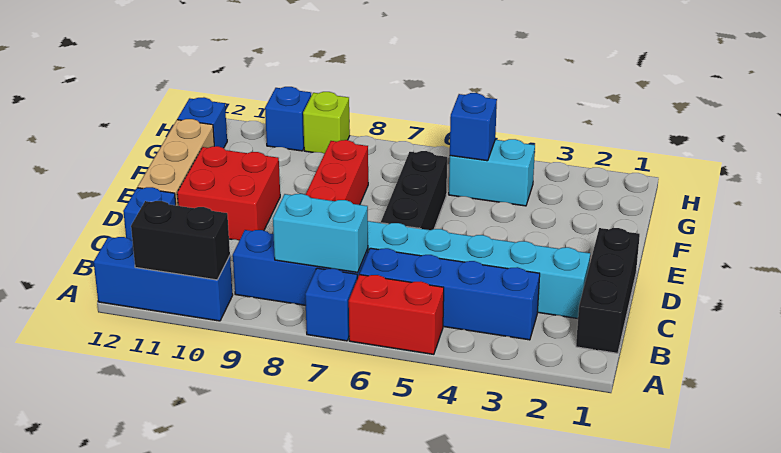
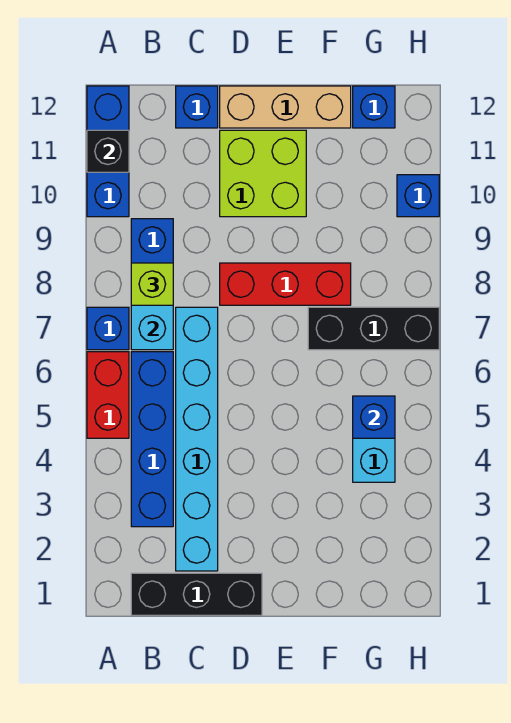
black 1x2 brick [131,201,230,280] -> black 1x1 brick [87,130,129,172]
black 1x3 brick [381,151,447,230] -> black 1x3 brick moved to [308,307,439,350]
red 2x2 brick [177,146,280,241] -> lime 2x2 brick [220,130,306,217]
lime 1x1 brick [303,92,350,154] -> lime 1x1 brick moved to [131,263,173,305]

